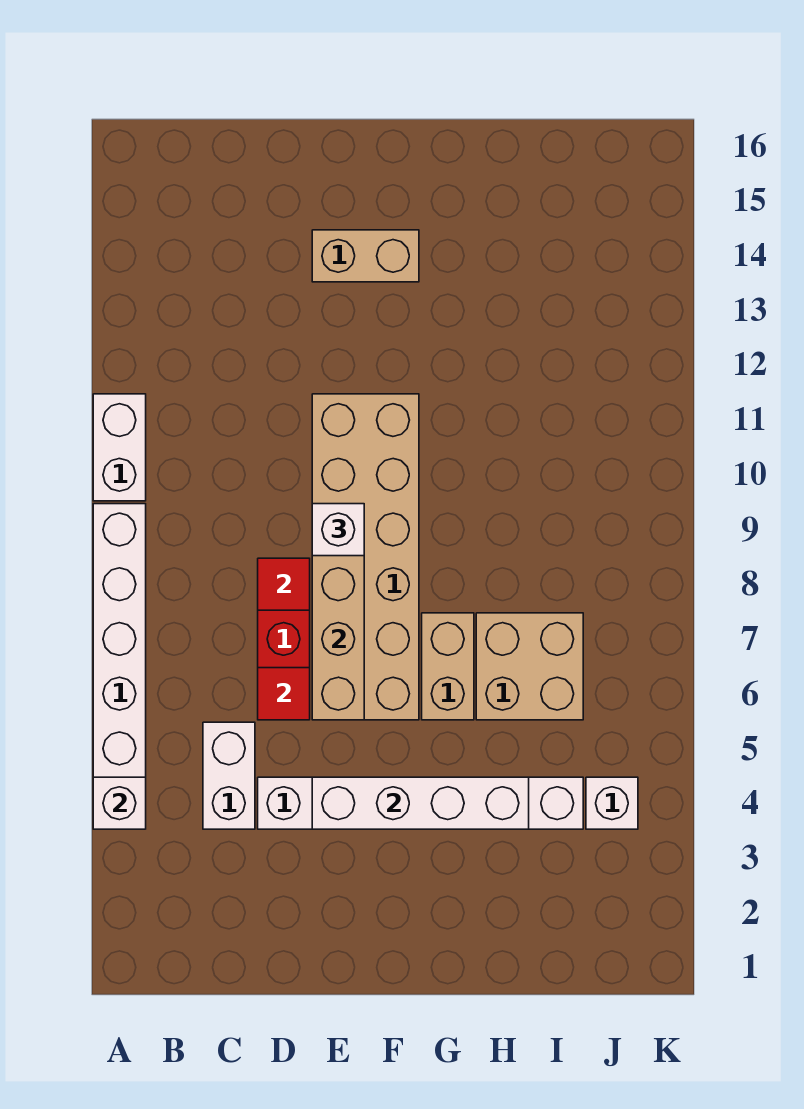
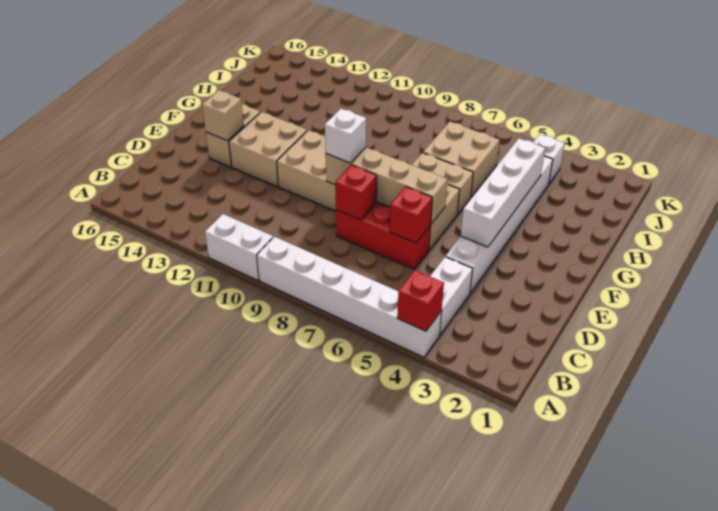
white 1x1 brick [93,777,146,829] -> red 1x1 brick [397,270,444,331]
white 1x2 brick [203,722,255,829] -> white 1x2 brick turned to [430,257,472,335]
red 1x1 tile [258,668,310,720] -> red 1x1 brick [390,187,432,243]
red 1x1 tile [258,558,310,610] -> red 1x1 brick [335,165,377,220]
none -> tan 2x2 brick [229,112,307,186]
none -> tan 1x1 brick [202,90,244,141]

